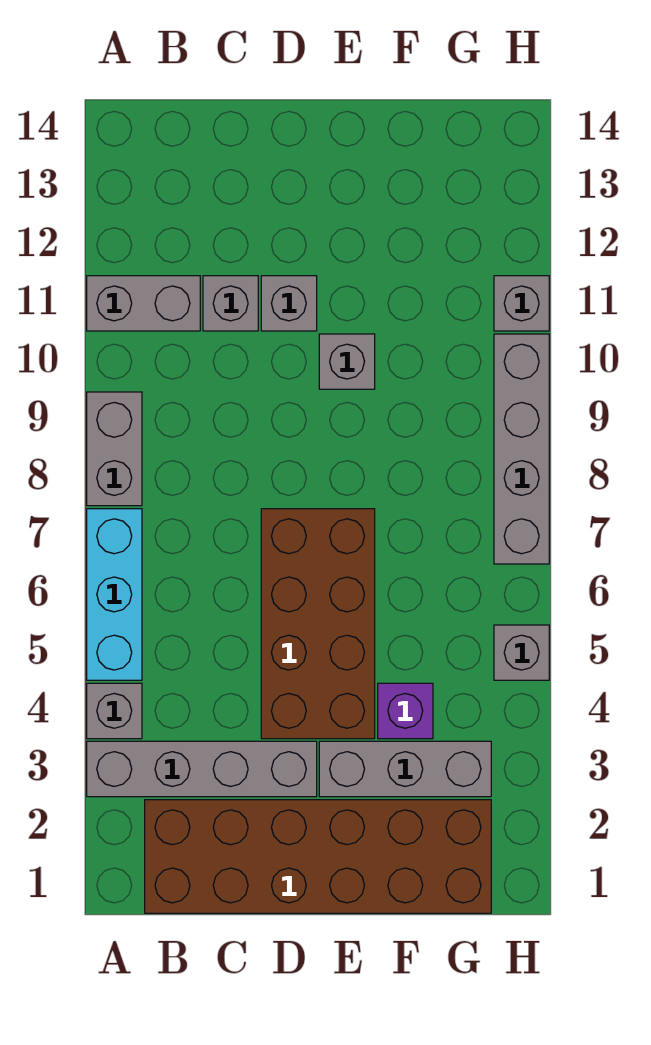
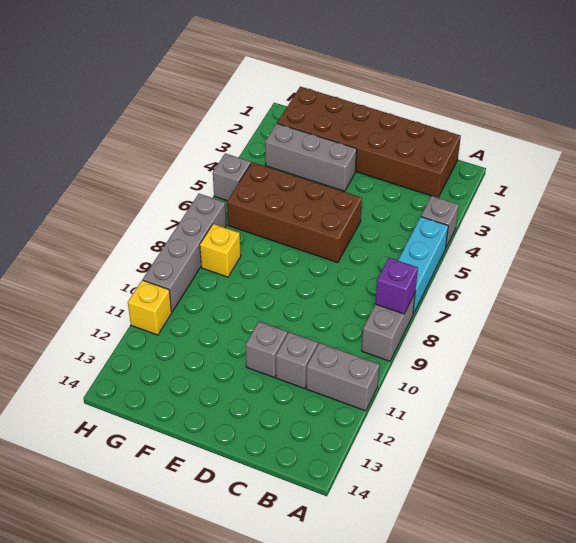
grey 1x4 brick [87,741,317,797] -> none
brown 2x4 brick [261,509,375,739] -> brown 2x4 brick turned to [227,162,362,263]
grey 1x1 brick [319,334,375,389] -> none
purple 1x1 brick [378,683,433,739] -> purple 1x1 brick moved to [375,258,418,314]
none -> yellow 1x1 brick [200,224,241,277]
grey 1x1 brick [494,276,549,331] -> yellow 1x1 brick [128,280,172,335]

